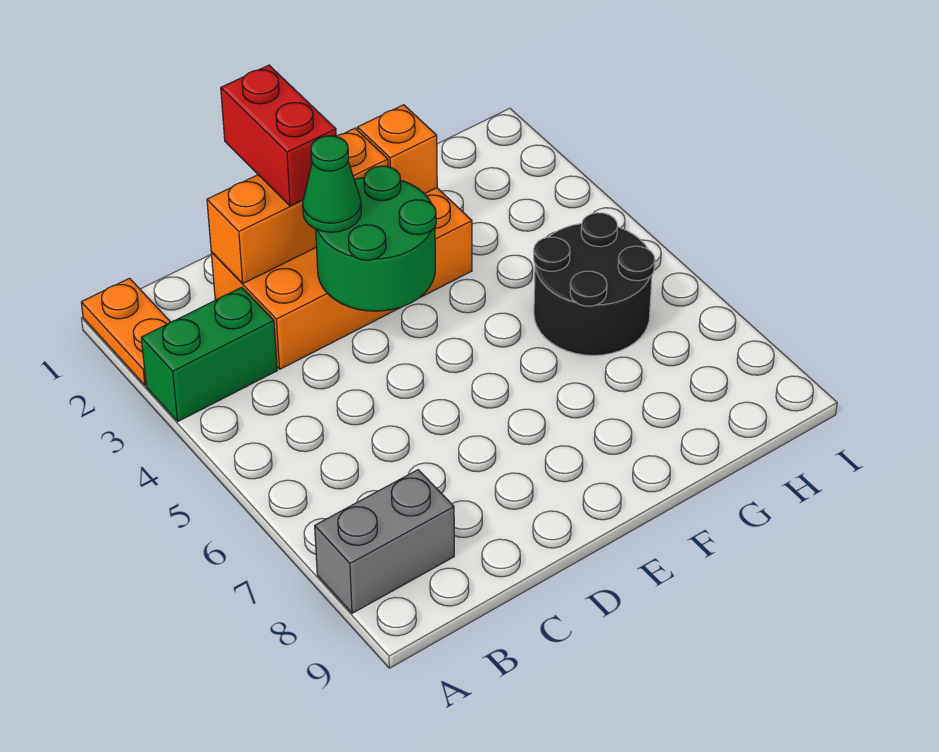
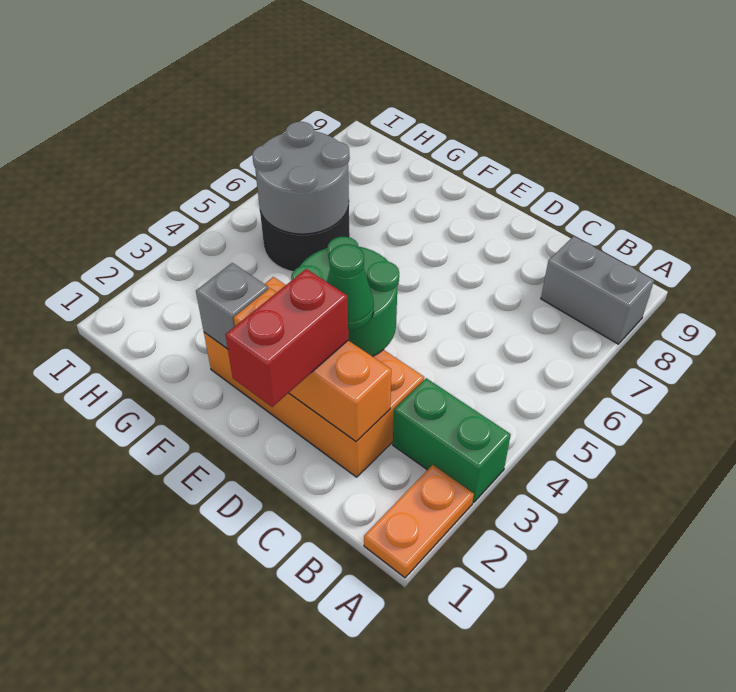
orange 1x1 brick [357,105,437,194] -> grey 1x1 brick [196,263,268,349]
none -> grey 2x2 round brick [252,122,350,234]

